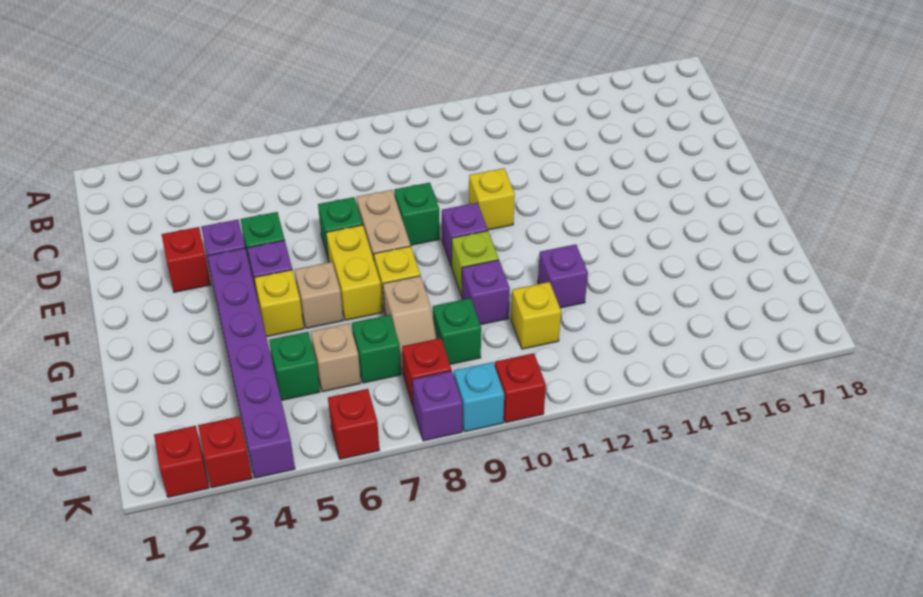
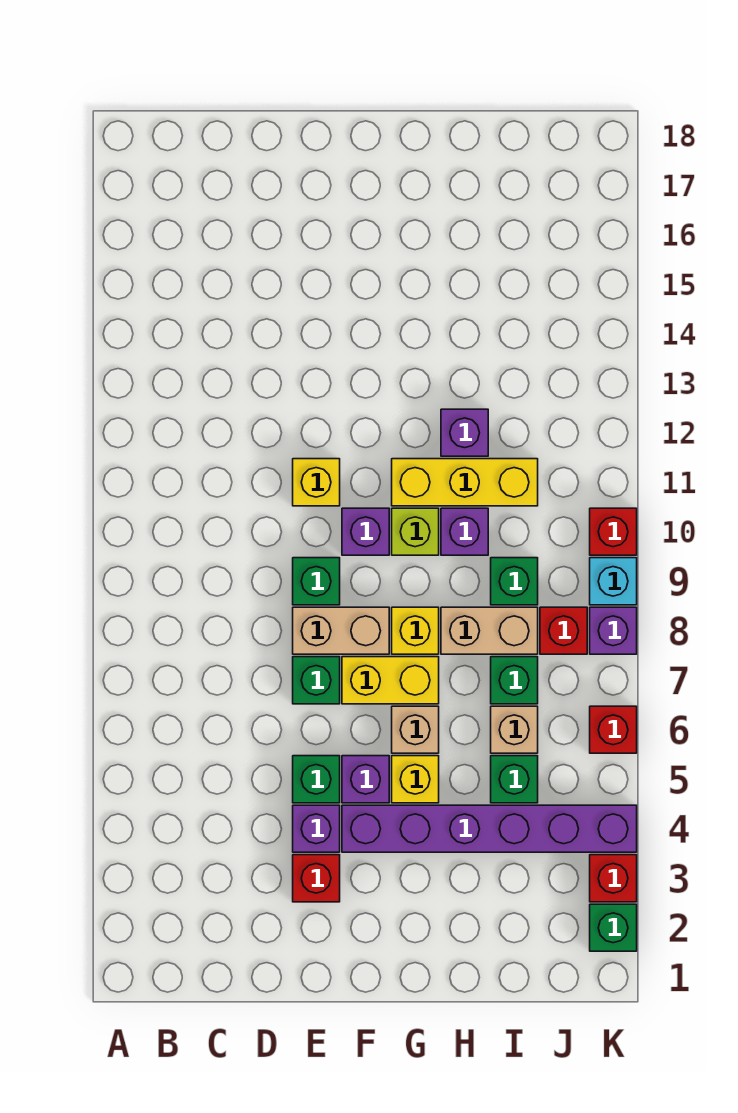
tan 1x2 slope [383,276,437,373] -> tan 1x2 brick [441,607,538,654]
yellow 1x1 brick [511,282,561,349] -> yellow 1x3 brick [392,459,538,506]
red 1x1 brick [154,426,209,497] -> green 1x1 brick [590,904,637,951]

